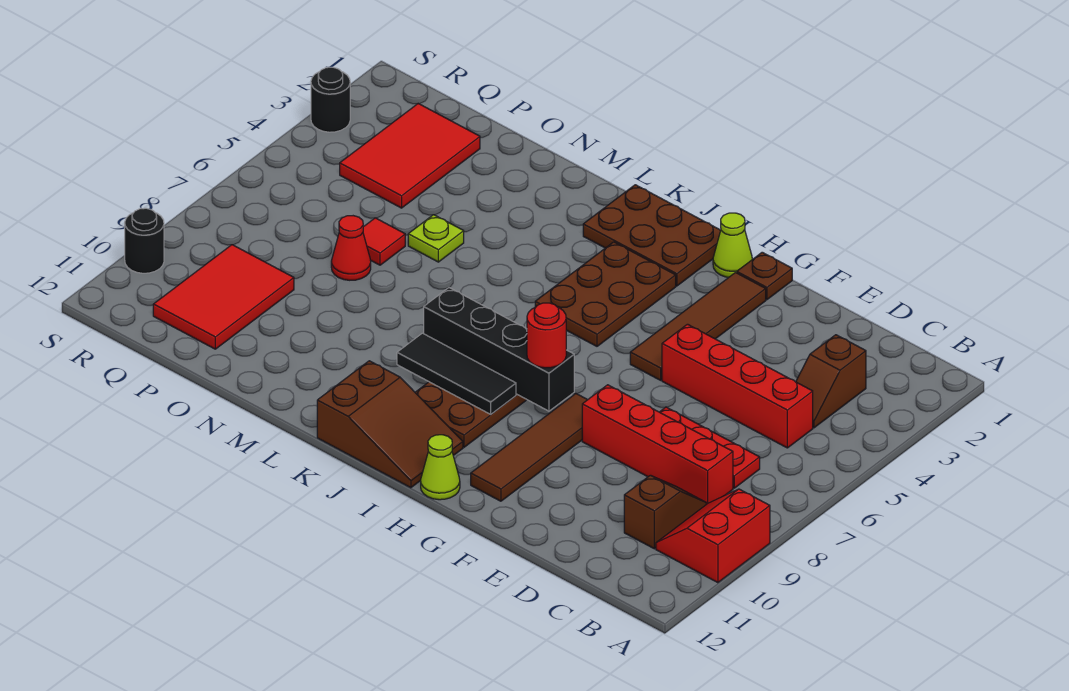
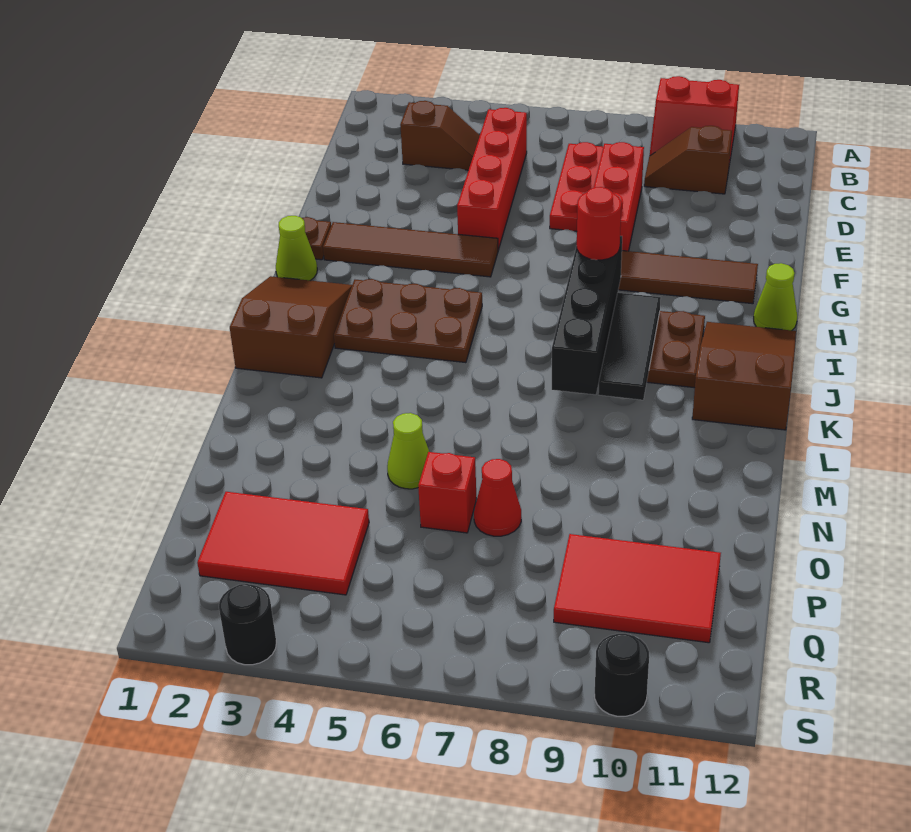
red 1x4 brick [582,385,733,504] -> red 1x3 brick [594,142,644,251]
brown 2x3 plate [583,185,721,286] -> brown 2x3 slope [230,276,352,378]
lime 1x1 plate [408,215,464,262] -> lime 1x1 cone [387,413,429,489]
red 1x1 tile [363,218,405,265] -> red 1x1 brick [418,452,476,533]

